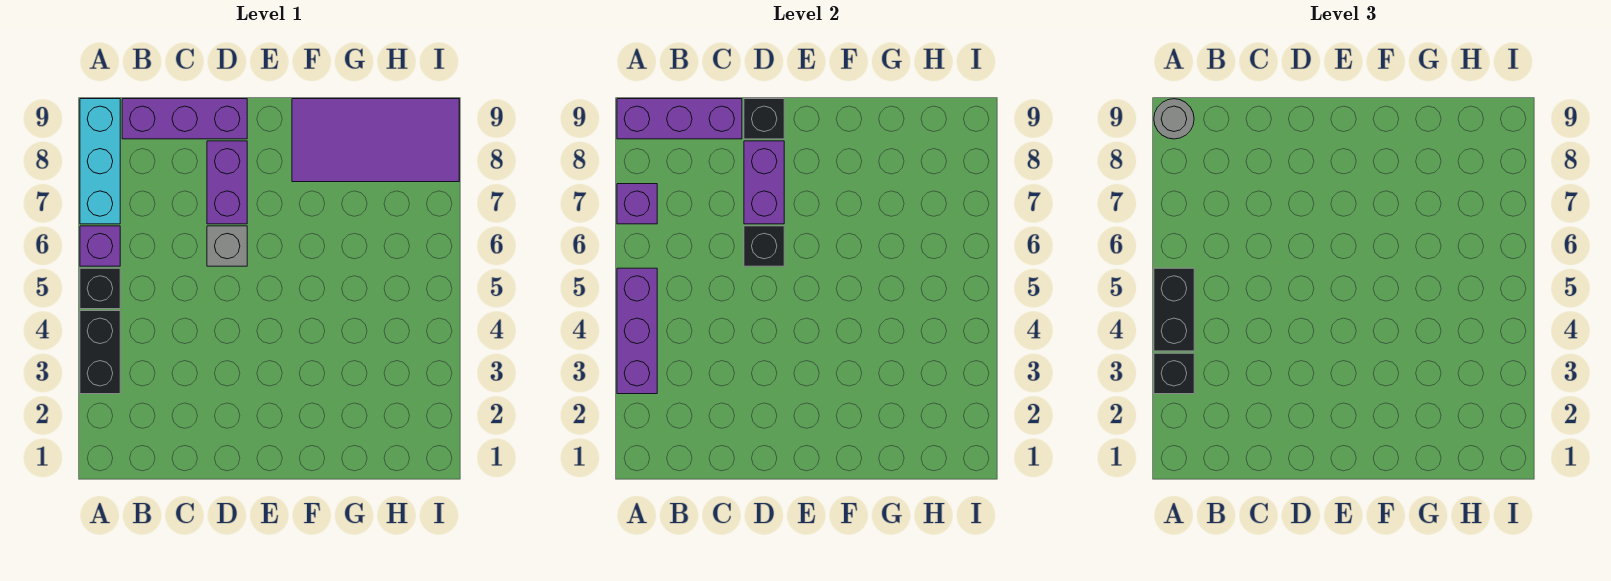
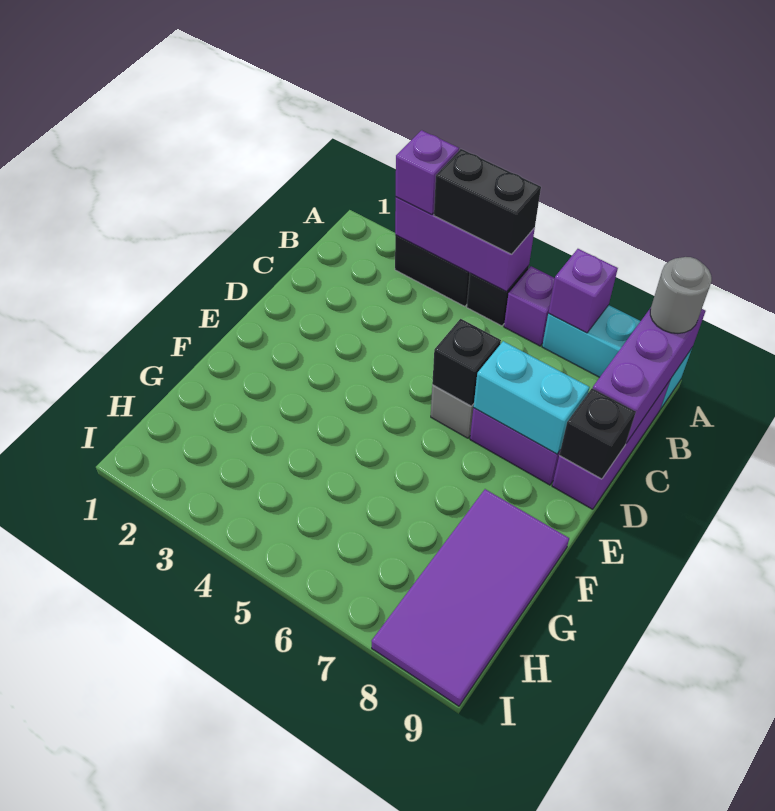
black 1x1 brick [1154,353,1194,394] -> purple 1x1 brick [396,130,459,215]
purple 1x2 brick [744,141,784,224] -> cyan 1x2 brick [474,341,589,454]

